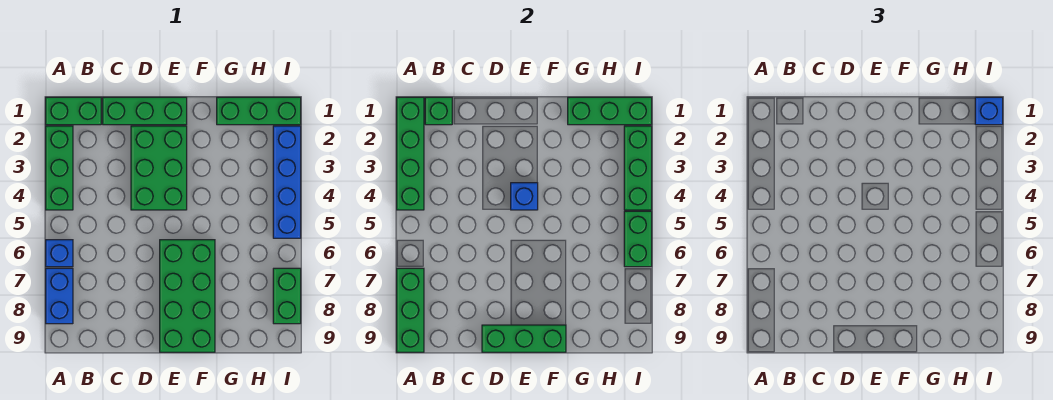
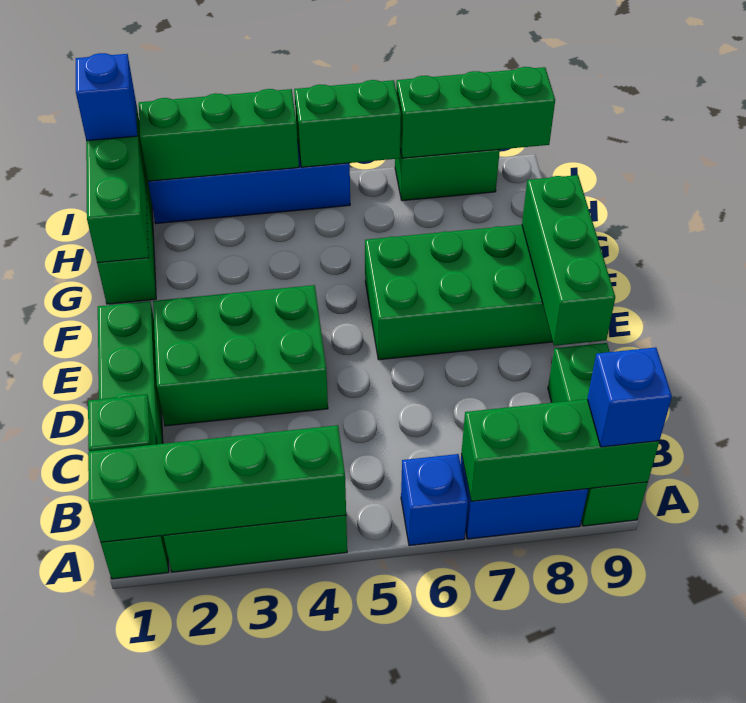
none -> green 1x3 brick [548,343,648,526]
blue 1x1 brick [511,183,538,210] -> blue 1x1 brick moved to [587,347,672,447]
none -> green 1x3 brick [396,67,555,158]

